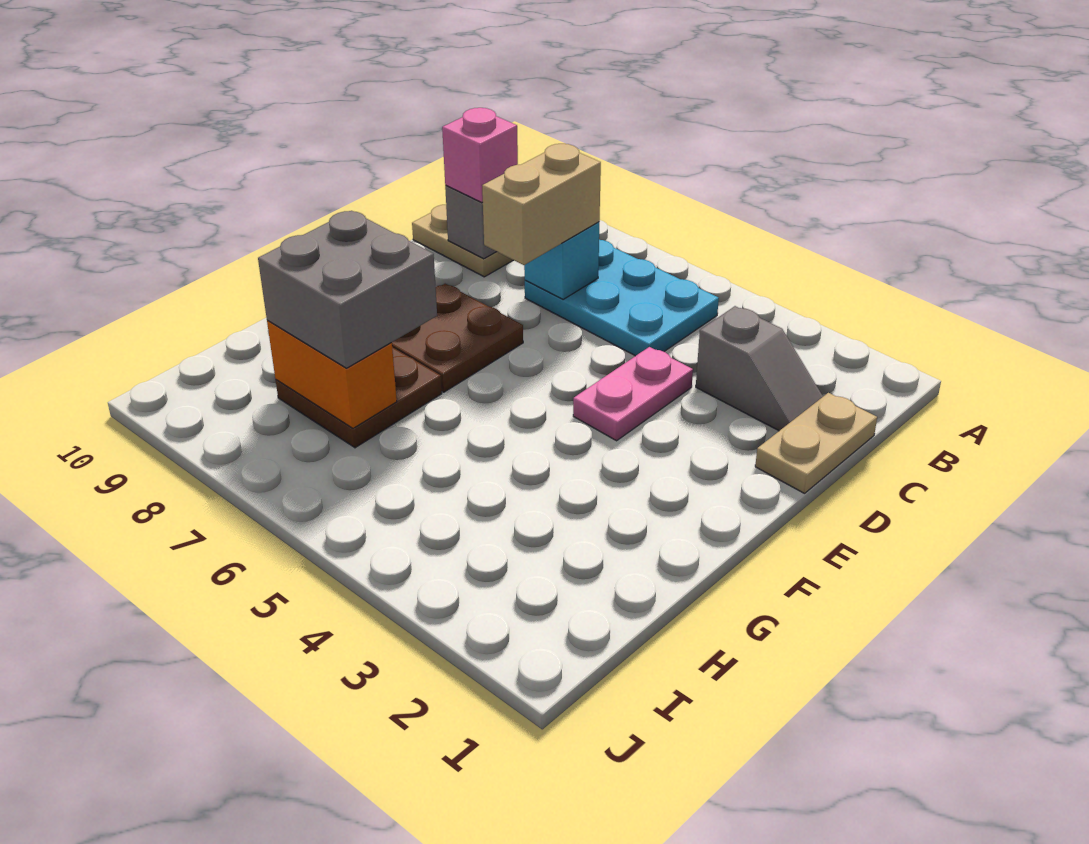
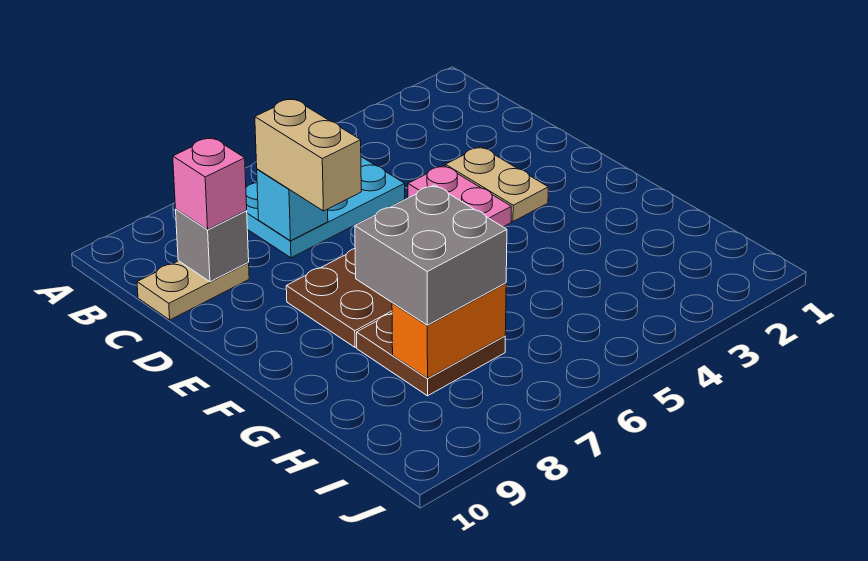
tan 1x2 plate [755,393,877,493] -> tan 1x2 plate moved to [445,147,548,221]
grey 1x2 slope [696,306,823,431] -> none

